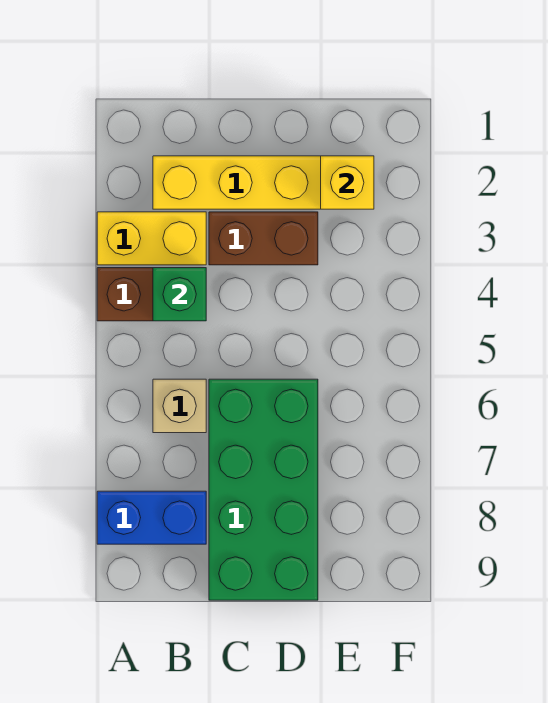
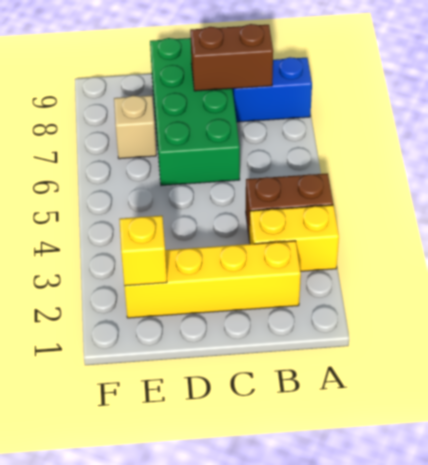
green 1x1 brick [153,268,206,321] -> none
tan 1x1 brick [153,379,206,433] -> tan 1x1 brick moved to [114,96,156,159]
brown 1x2 brick [209,212,318,265] -> brown 1x2 brick moved to [190,24,273,91]

